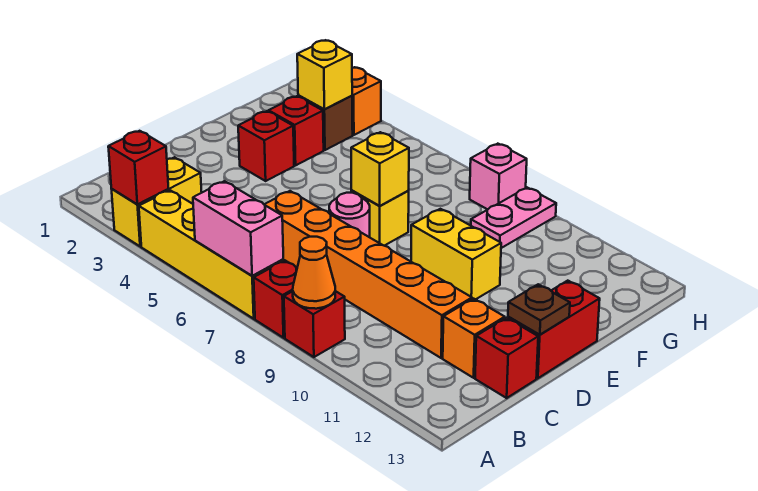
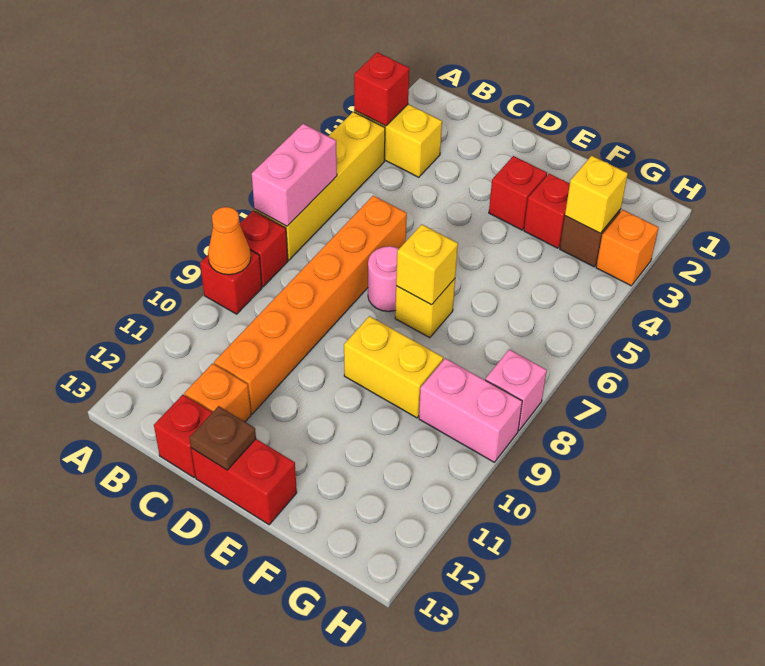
yellow 1x2 brick [411,209,501,299] -> yellow 1x2 brick turned to [344,316,443,418]
pink 1x2 plate [471,188,556,248] -> pink 1x2 brick [419,358,522,462]

